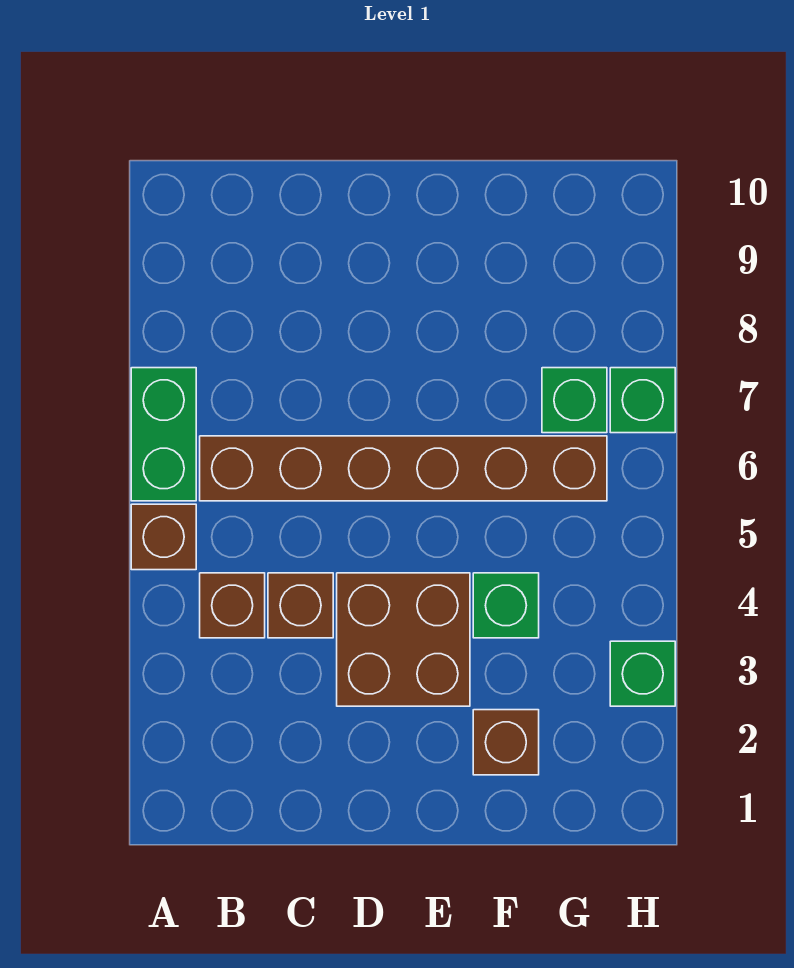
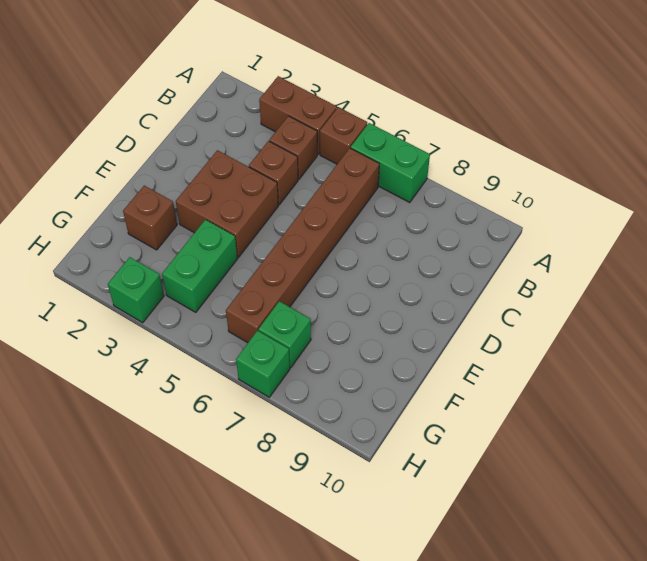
none -> brown 1x2 brick [259,76,337,154]
green 1x1 brick [473,573,539,638] -> green 1x2 brick [162,220,238,312]

